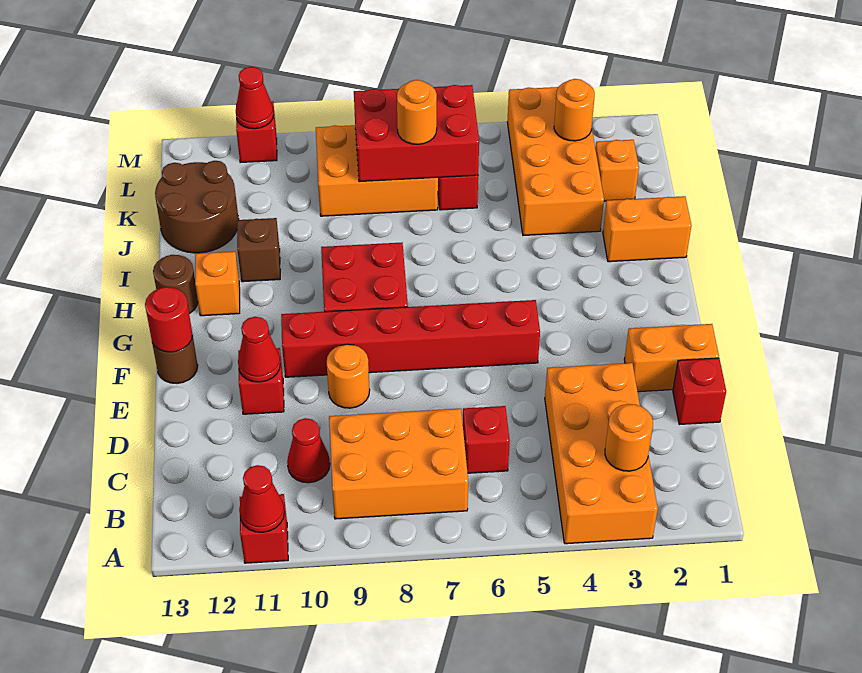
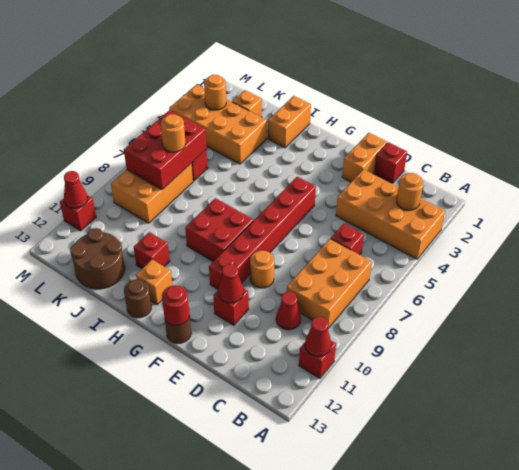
brown 1x1 brick [237,218,280,282] -> red 1x1 brick [134,232,170,269]

